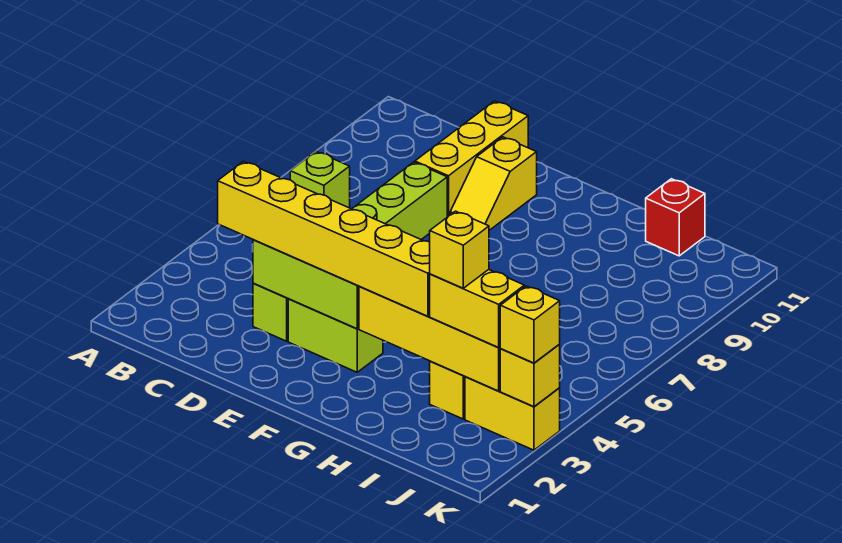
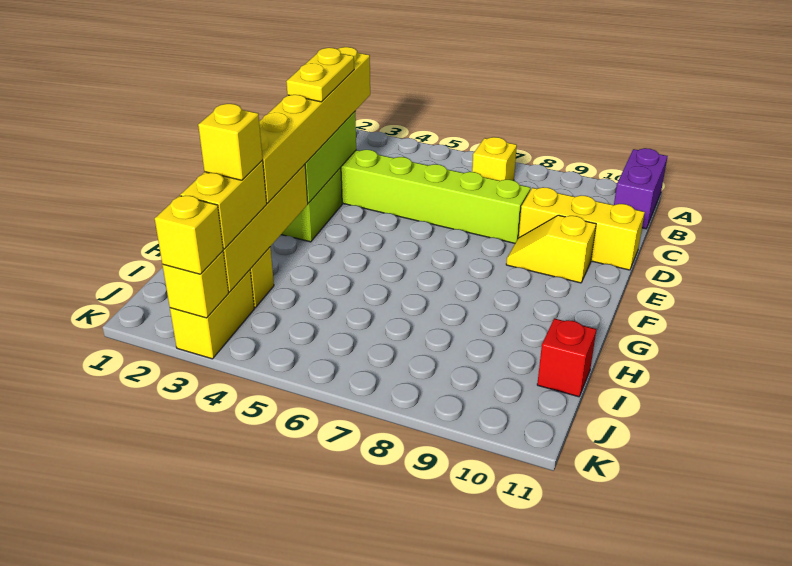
none -> purple 1x2 brick [614,148,668,229]
lime 1x1 brick [290,152,350,208] -> yellow 1x1 brick [472,137,517,181]
none -> yellow 1x2 plate [286,48,354,102]

